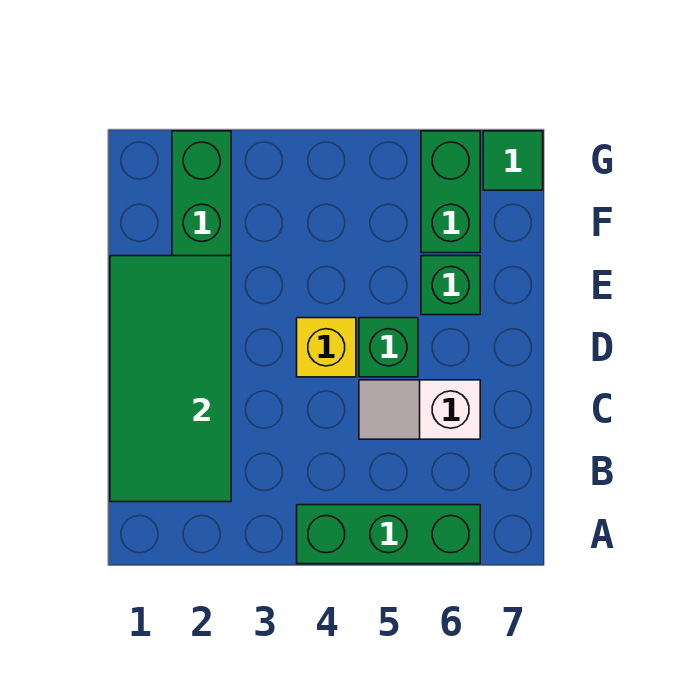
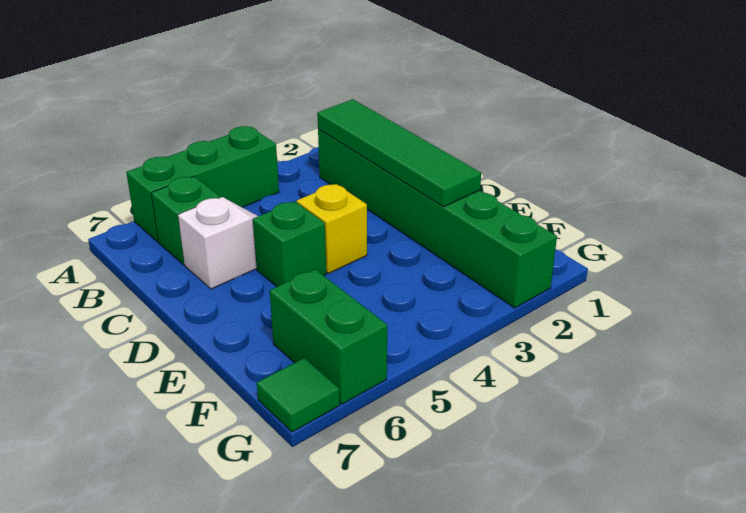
green 2x4 tile [110,256,231,502] -> green 1x4 tile [317,99,481,207]
green 1x1 brick [421,256,480,315] -> green 1x1 brick moved to [151,176,220,265]

